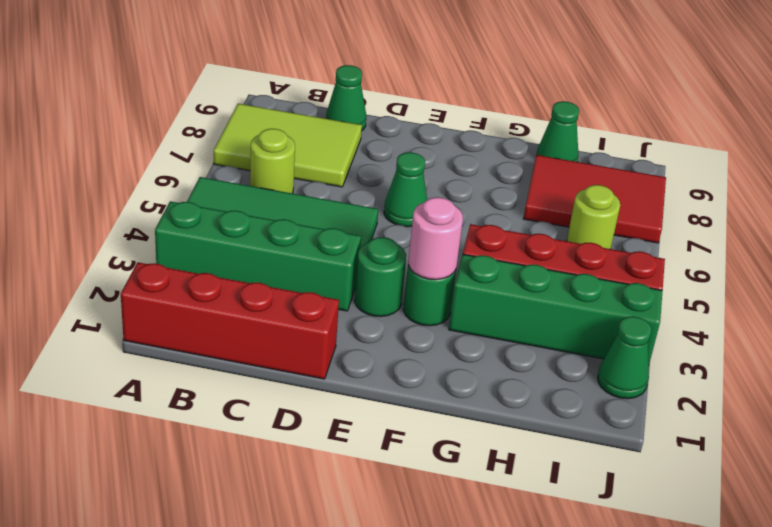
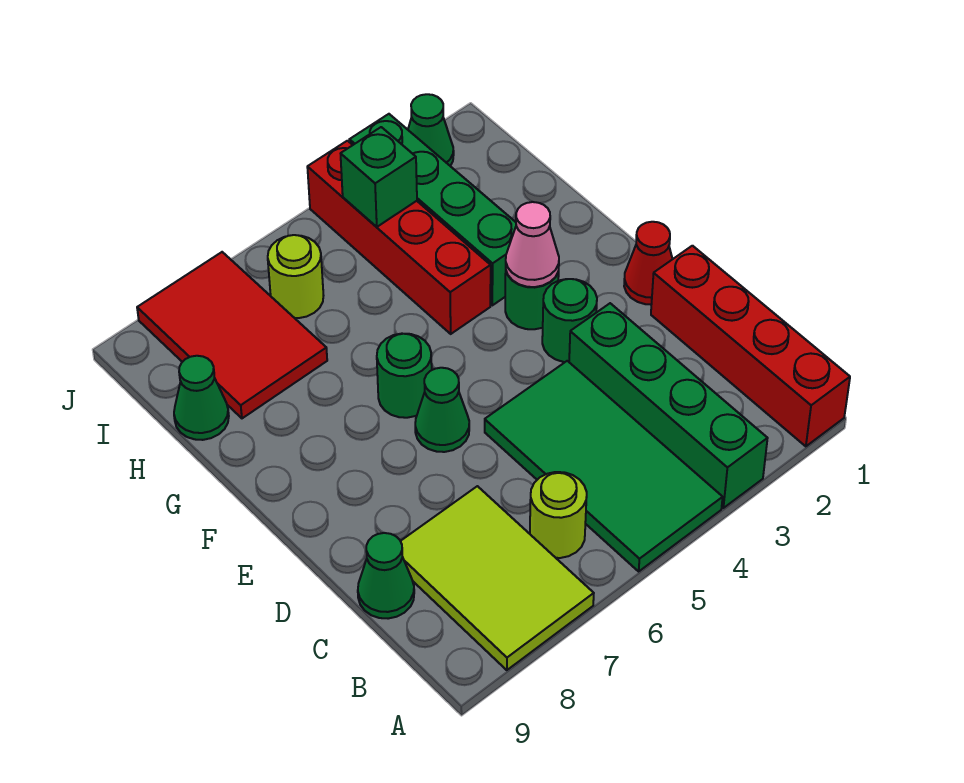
none -> red 1x1 cone [624,222,672,305]
pink 1x1 round brick [408,197,463,280] -> pink 1x1 cone [506,202,559,287]
none -> green 1x1 round brick [377,334,432,418]
none -> green 1x1 brick [341,127,417,227]

